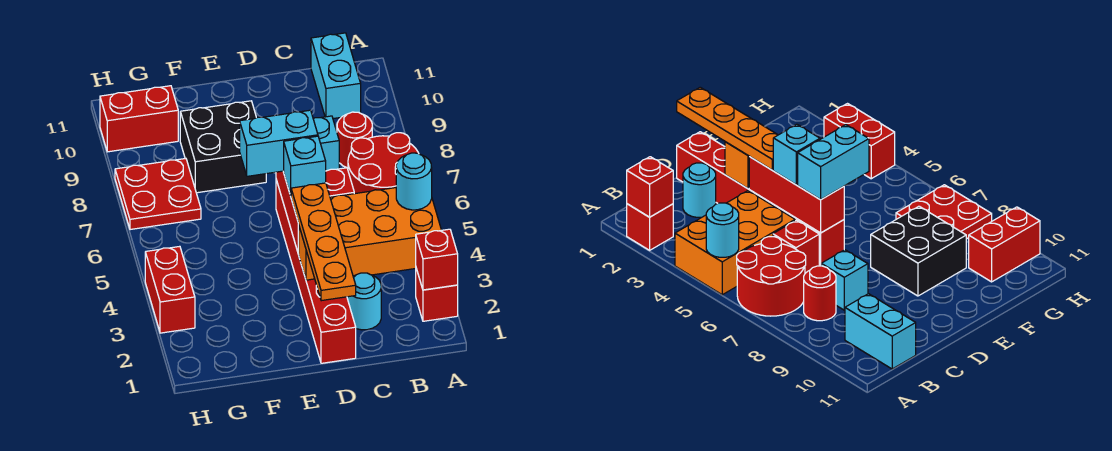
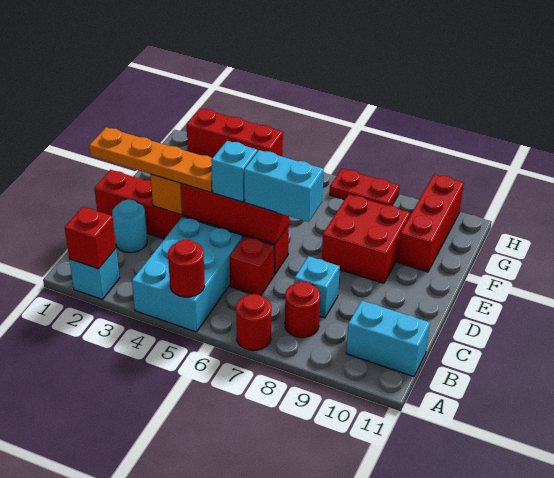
red 1x1 brick [416,269,458,321] -> cyan 1x1 brick [69,249,120,299]
orange 2x3 brick [330,188,441,276] -> cyan 2x3 brick [132,217,243,332]
cyan 1x1 round brick [396,153,432,210] -> red 1x1 round brick [168,240,205,297]
red 2x2 round brick [348,133,419,194] -> red 1x1 round brick [236,294,271,350]
cyan 1x2 brick [240,110,318,176] -> cyan 1x2 brick turned to [244,150,324,222]
black 2x2 brick [180,101,266,193] -> red 2x2 brick [322,194,410,283]
red 2x2 plate [115,159,201,230] -> red 1x2 plate [330,169,400,206]
red 1x2 brick [100,86,178,152] -> red 1x3 brick [398,174,464,272]
red 1x2 brick [145,246,195,333] -> red 1x3 brick [187,108,283,158]

